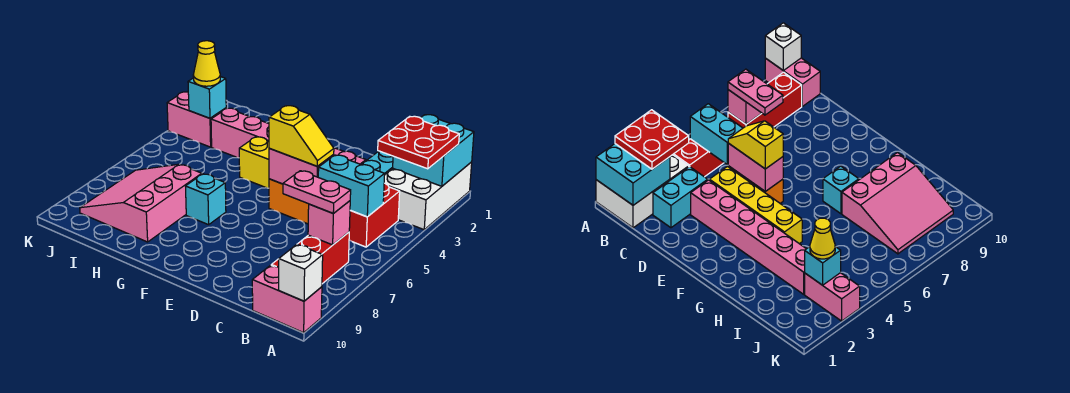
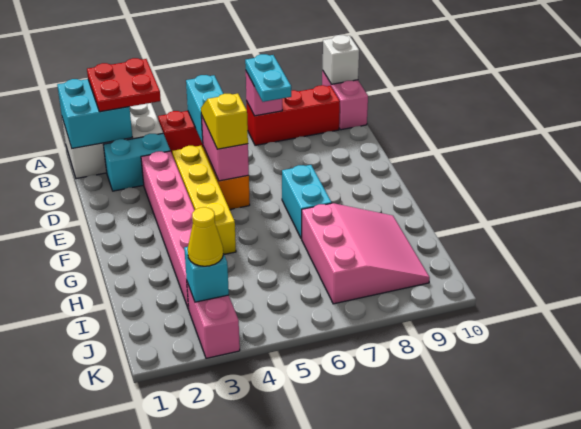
pink 1x2 plate [283,171,351,213] -> cyan 1x2 plate [245,54,291,102]
cyan 1x1 brick [186,174,226,225] -> cyan 1x2 brick [282,165,332,239]
pink 3x3 slope [80,164,202,242] -> pink 3x3 slope turned to [302,203,430,304]

